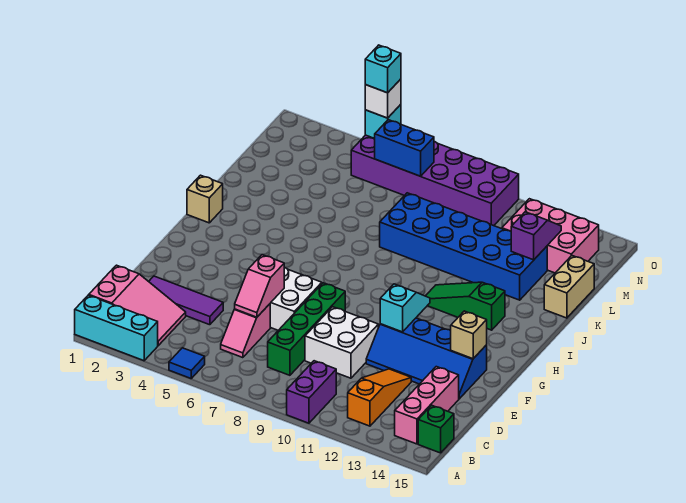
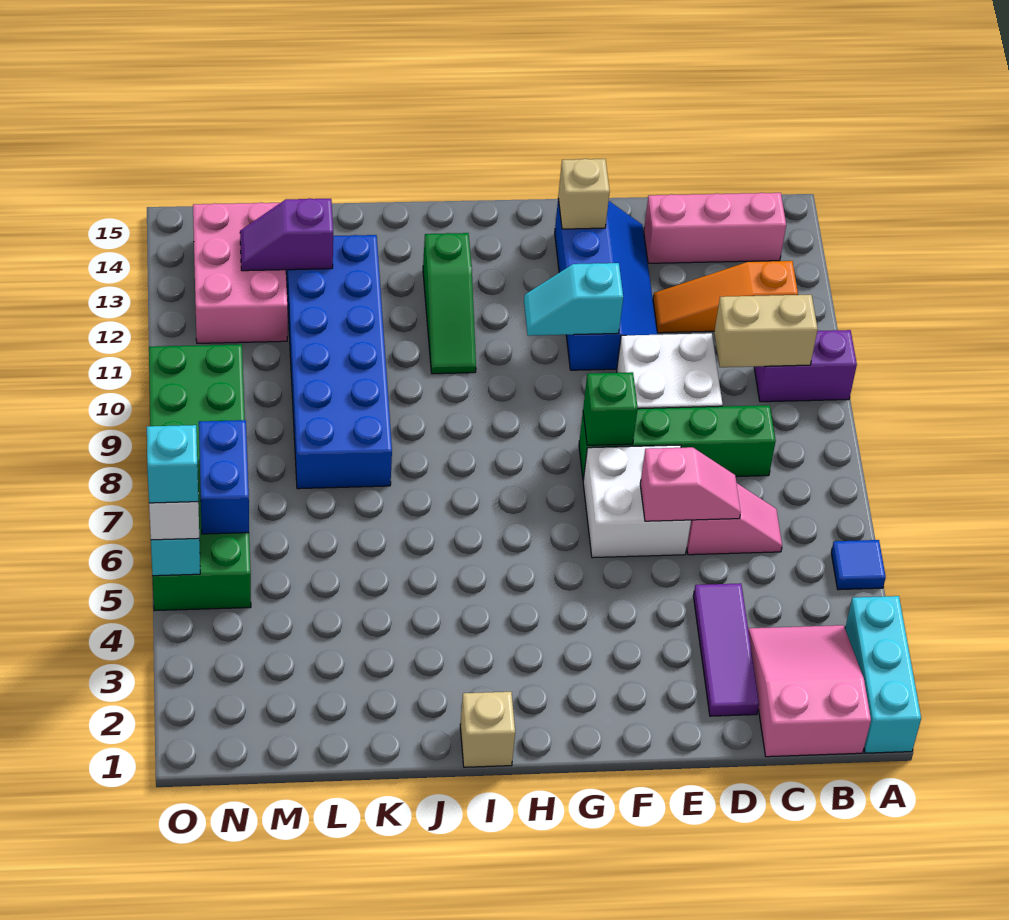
green 1x1 brick [418,405,454,453] -> green 1x1 brick moved to [583,372,638,445]
tan 1x2 brick [544,256,594,318] -> tan 1x2 brick moved to [714,295,818,367]
purple 2x6 brick [351,135,519,226] -> green 2x6 brick [149,344,251,611]

